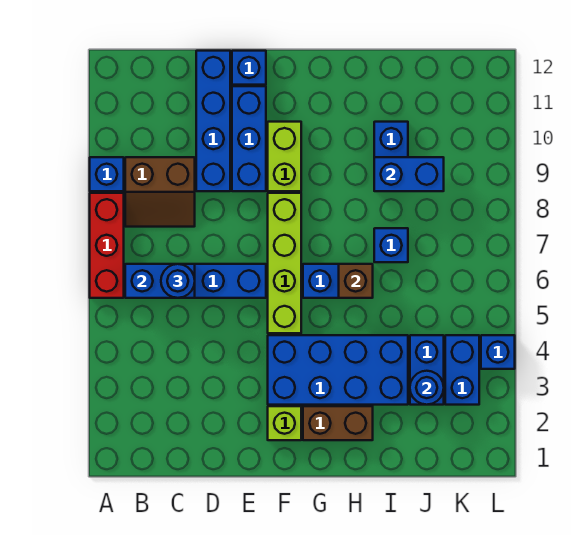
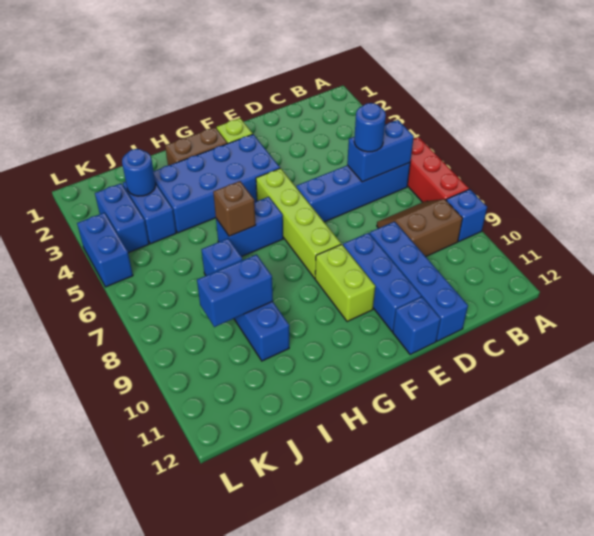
blue 1x1 brick [481,335,515,369] -> blue 1x2 brick [77,213,133,287]

